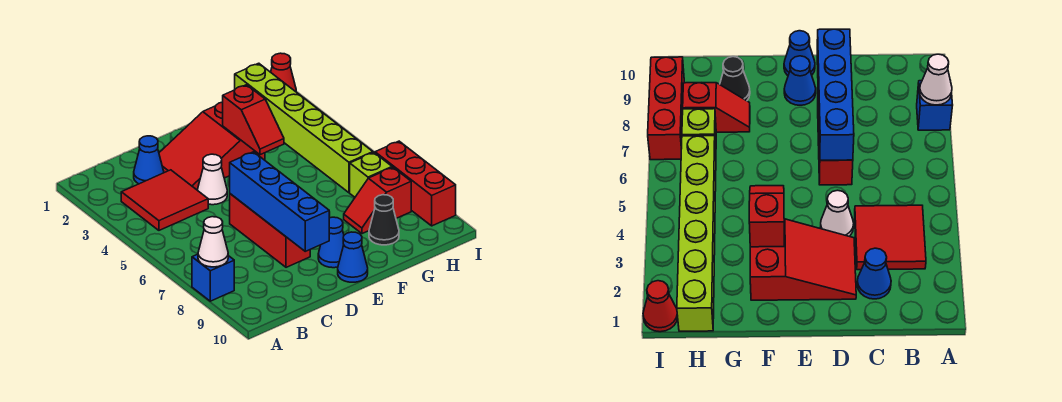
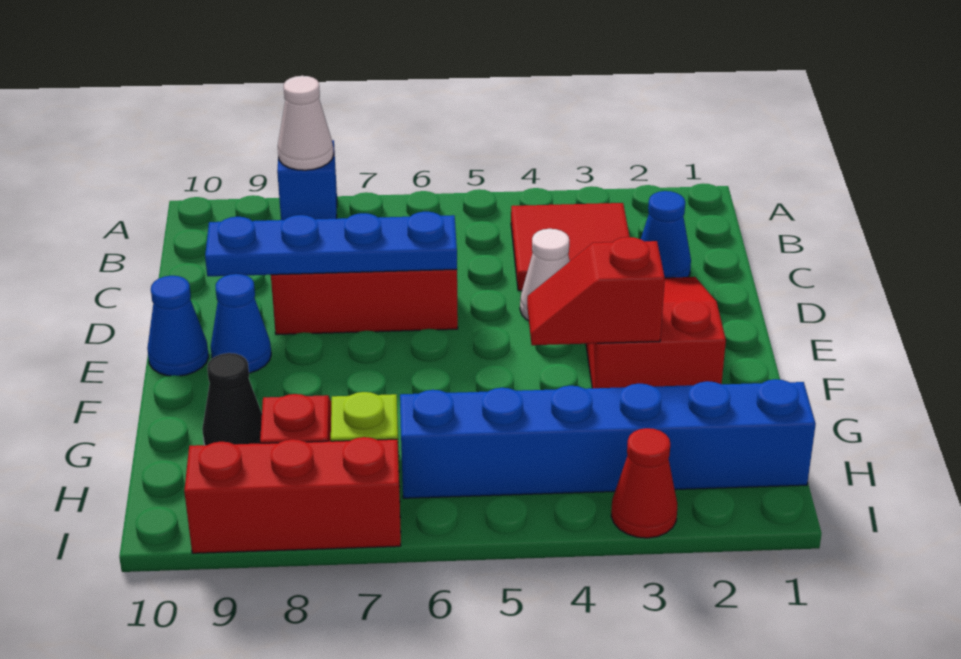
blue 1x4 brick [230,152,329,251] -> blue 1x4 plate [205,212,457,276]
lime 1x6 brick [235,63,373,193] -> blue 1x6 brick [400,379,816,498]
red 1x1 cone [271,53,296,92] -> red 1x1 cone moved to [611,428,677,538]

